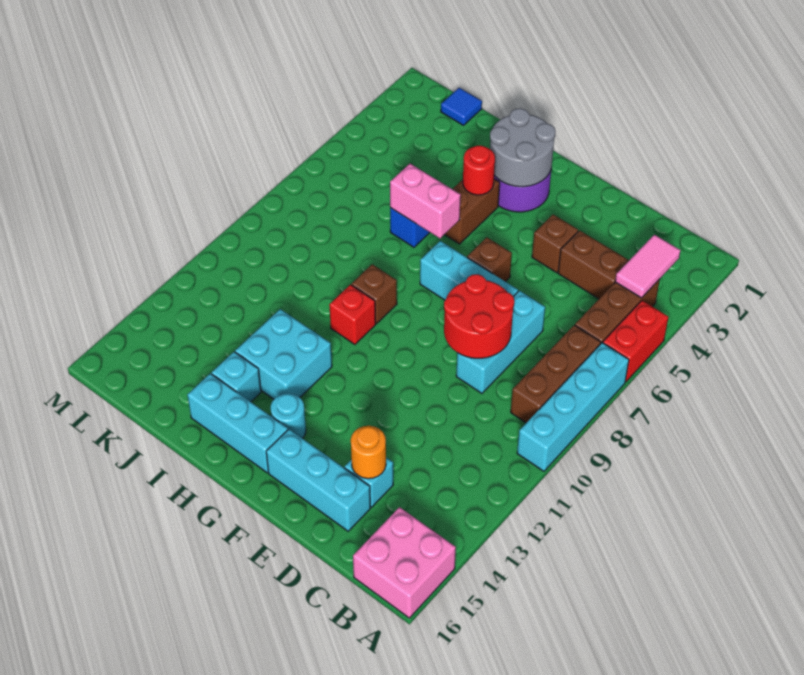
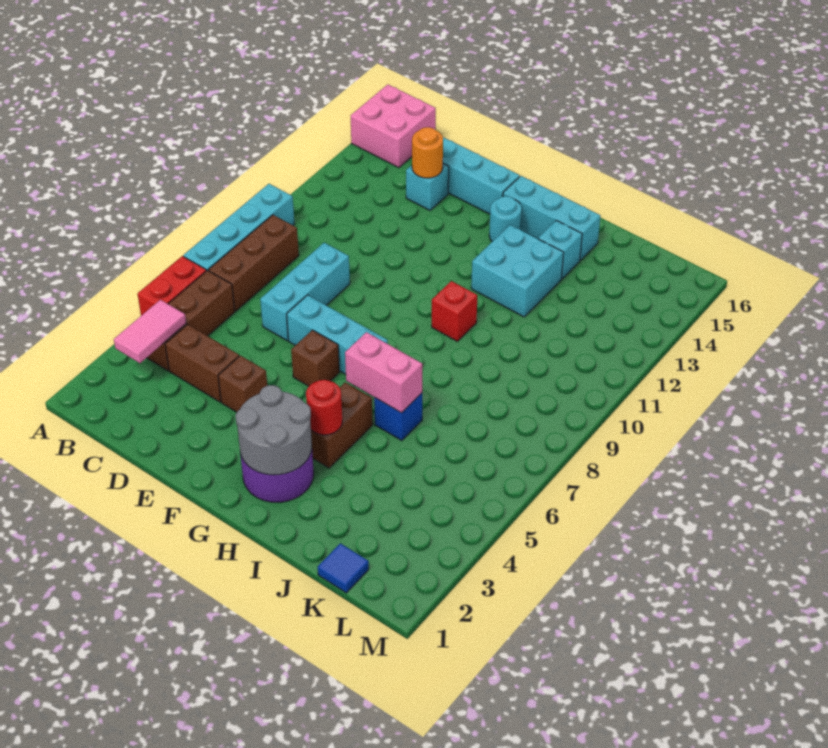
red 2x2 round brick [444,274,514,358] -> none
brown 1x1 brick [352,264,397,324] -> none

